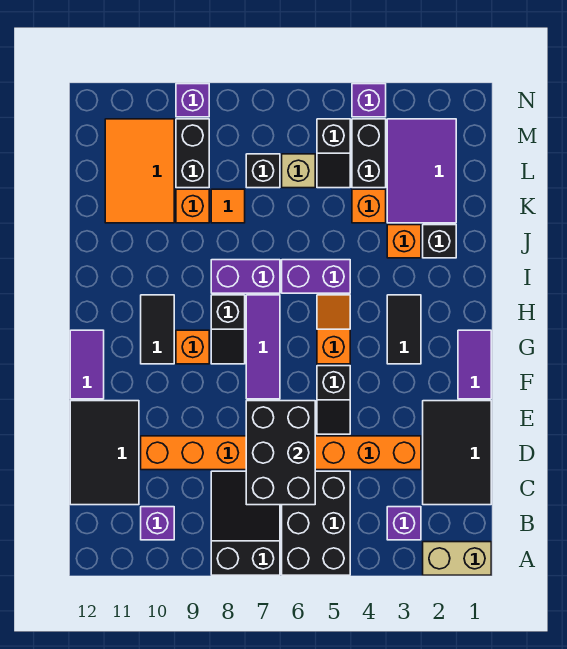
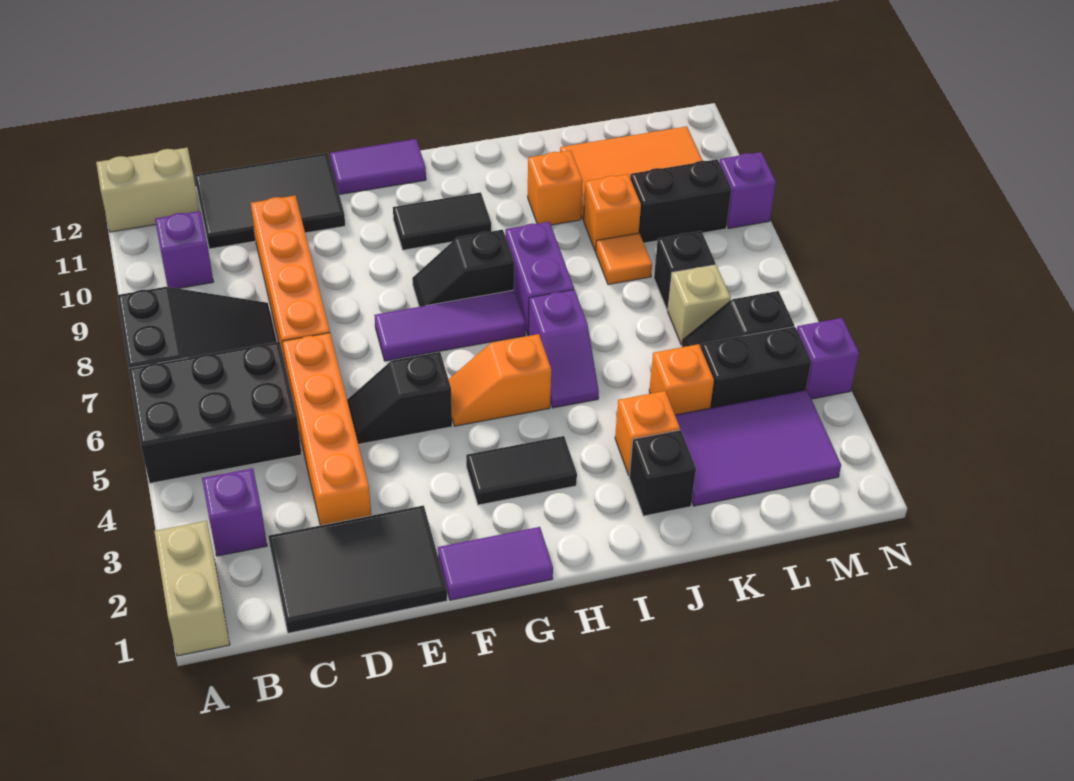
none -> tan 1x2 brick [96,148,199,232]
black 2x3 brick [246,401,315,505] -> none
orange 1x2 slope [317,295,350,364] -> orange 1x2 slope turned to [449,334,551,426]
orange 1x1 brick [176,330,209,364] -> orange 1x1 brick moved to [528,151,583,225]
purple 1x2 brick [282,260,350,293] -> purple 1x2 slope [528,290,599,408]

